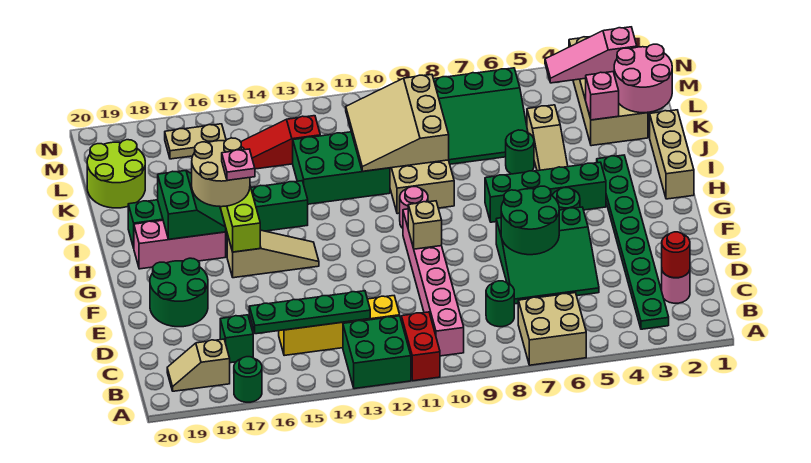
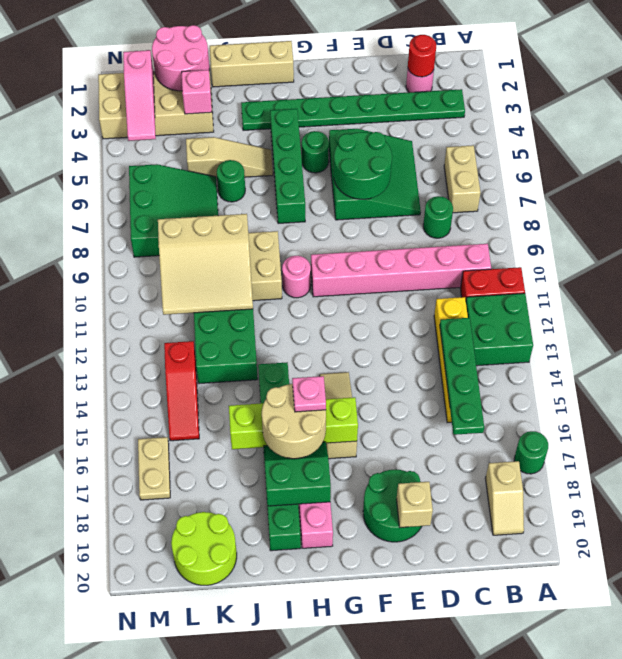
tan 2x2 brick [518,293,586,365] -> tan 1x2 brick [444,145,481,213]
green 1x1 brick [220,315,253,363] -> none
tan 1x1 brick [408,201,442,249] -> tan 1x1 brick moved to [397,482,433,527]

